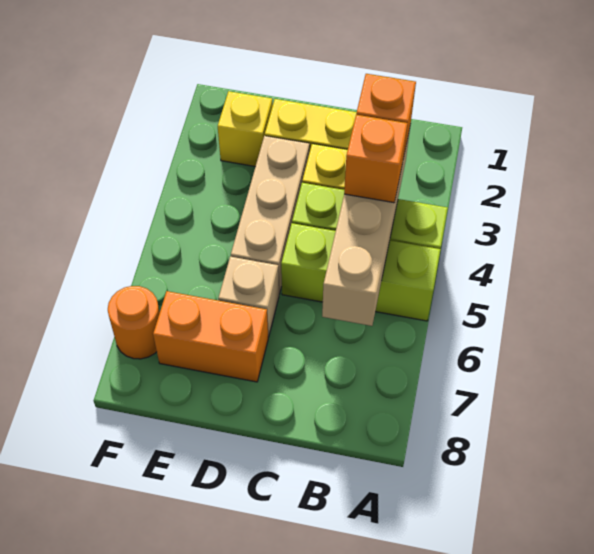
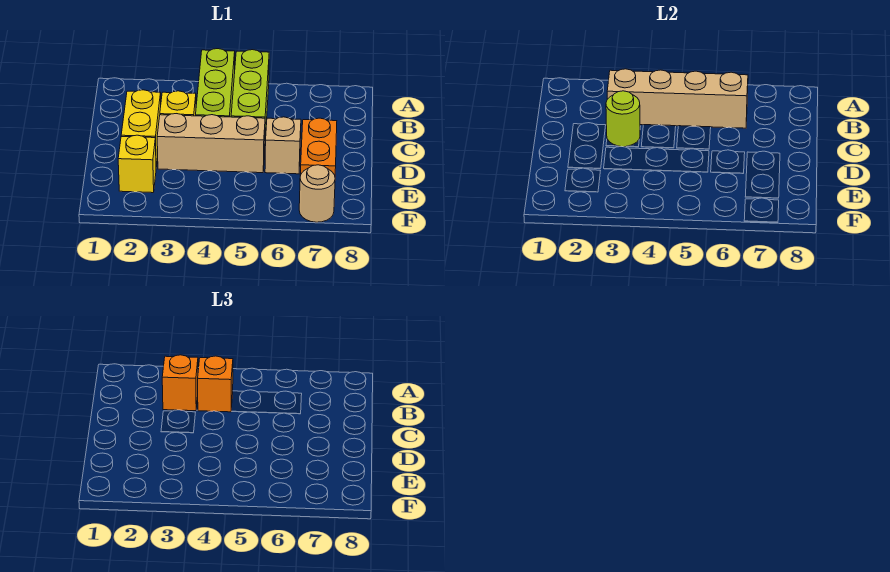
none -> lime 1x1 round brick [606,91,640,147]
orange 1x1 round brick [108,286,160,359] -> tan 1x1 round brick [299,165,335,222]

